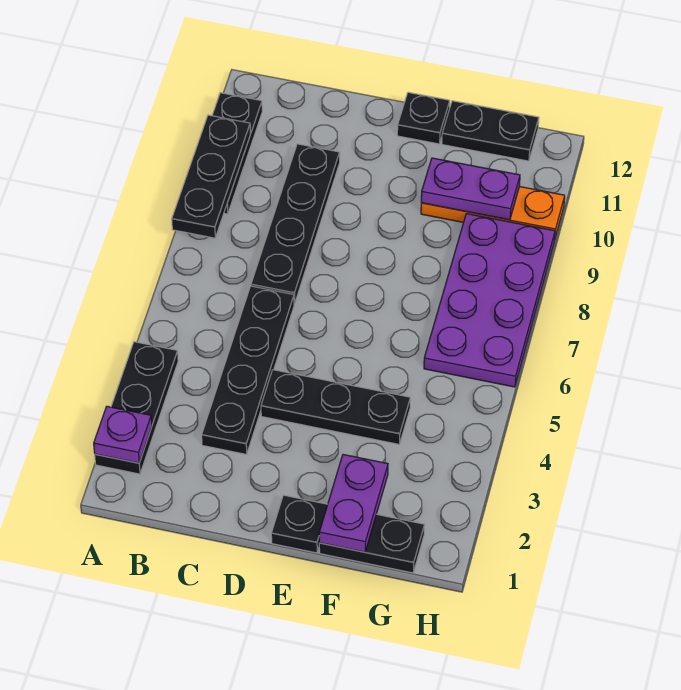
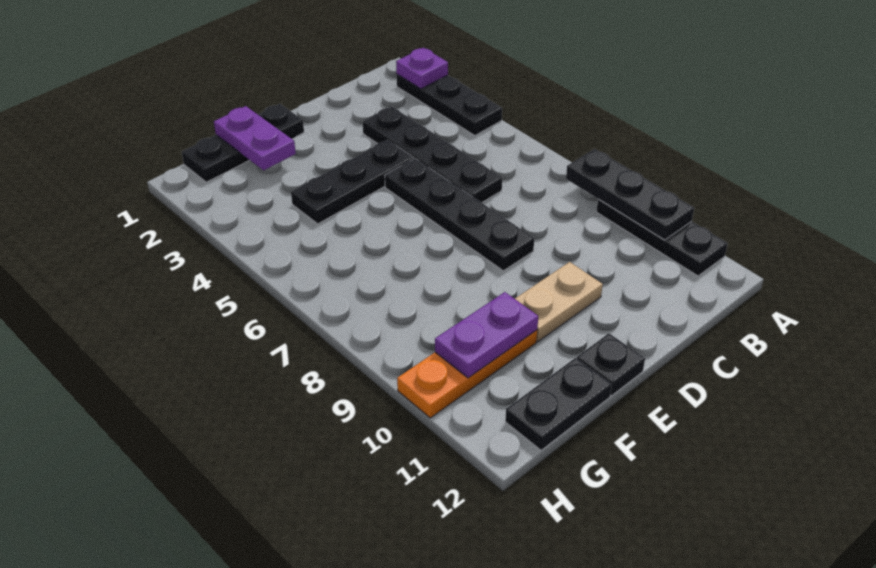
black 1x4 plate [251,144,340,304] -> black 1x4 plate moved to [385,158,534,271]
none -> tan 1x2 plate [515,262,603,342]
purple 2x4 plate [424,214,555,387] -> none

